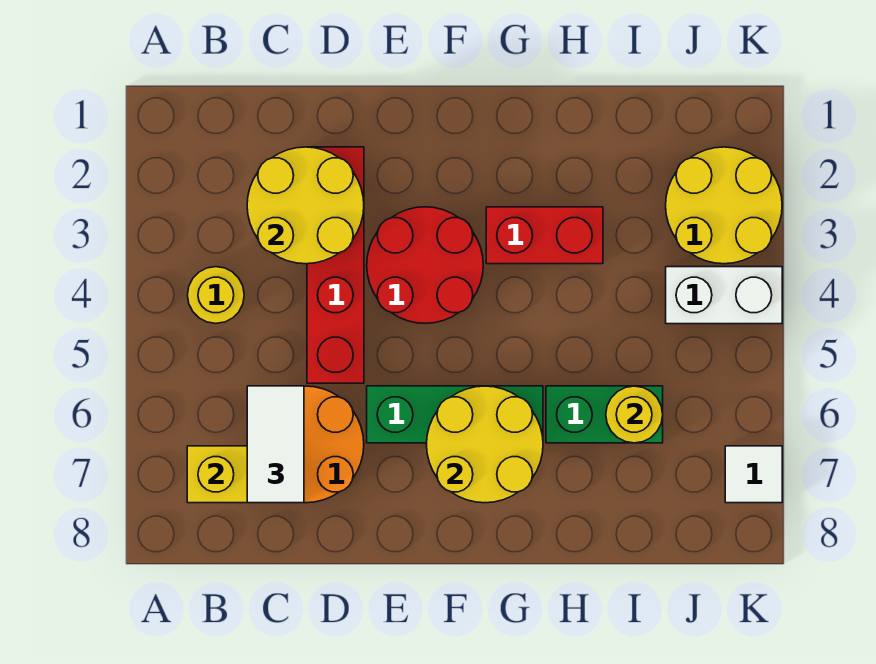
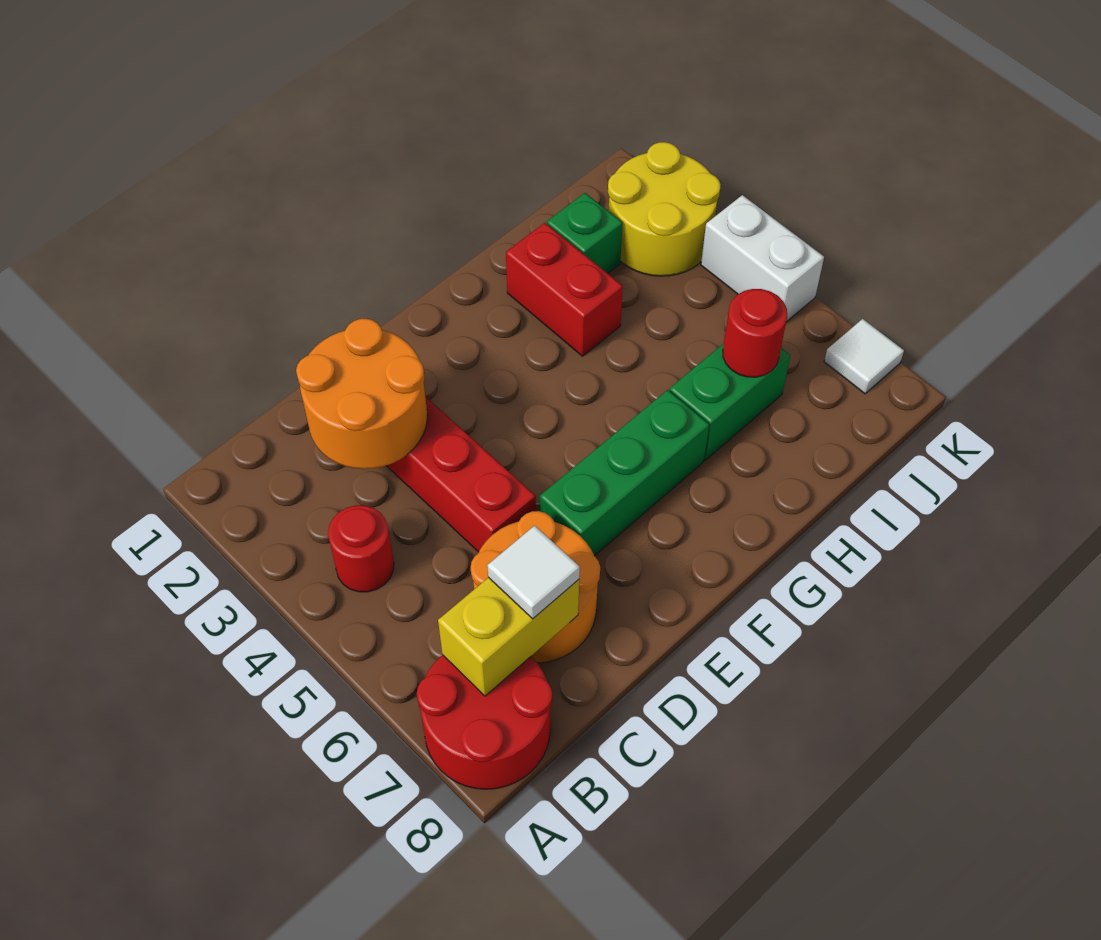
yellow 1x1 round brick [188,267,244,323] -> red 1x1 round brick [328,505,394,592]
yellow 2x2 round brick [247,147,364,264] -> orange 2x2 round brick [296,319,427,469]
white 1x2 tile [247,386,304,503] -> white 1x1 tile [487,526,580,619]
red 2x2 round brick [367,207,483,323] -> red 2x2 round brick moved to [417,655,552,789]
yellow 2x2 round brick [427,386,543,503] -> none
red 1x2 brick [486,207,603,264] -> red 1x2 brick turned to [506,223,623,356]
none -> green 1x1 brick [547,193,623,273]
yellow 1x1 round brick [606,386,663,443] -> red 1x1 round brick [723,289,787,377]
white 1x2 brick [666,267,782,324] -> white 1x2 brick turned to [701,195,824,322]

